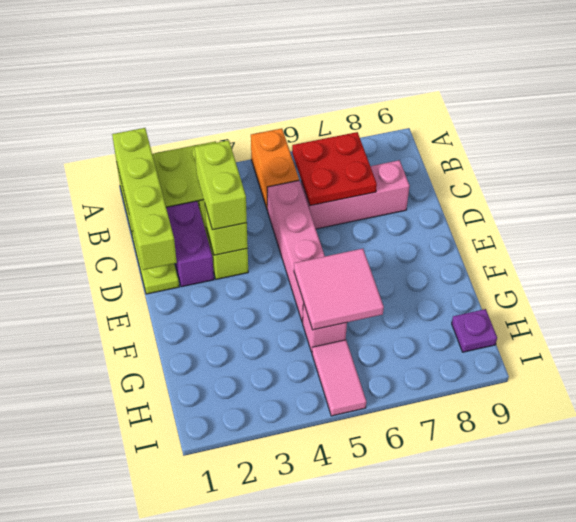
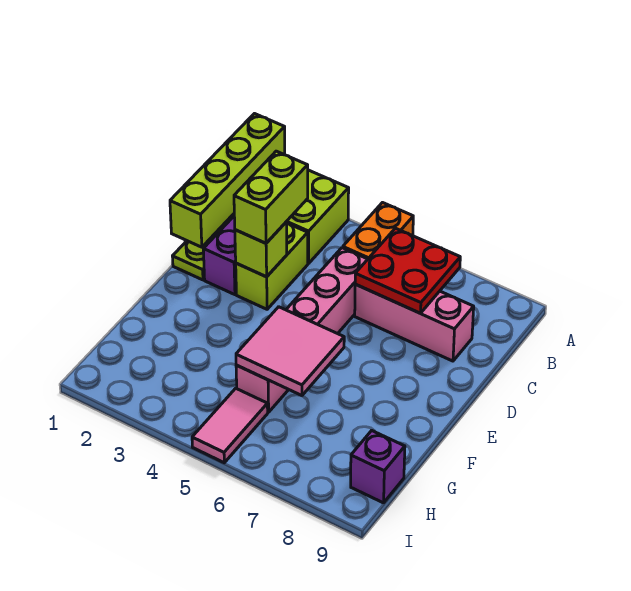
purple 1x1 plate [452,309,497,352] -> purple 1x1 brick [351,431,405,503]

